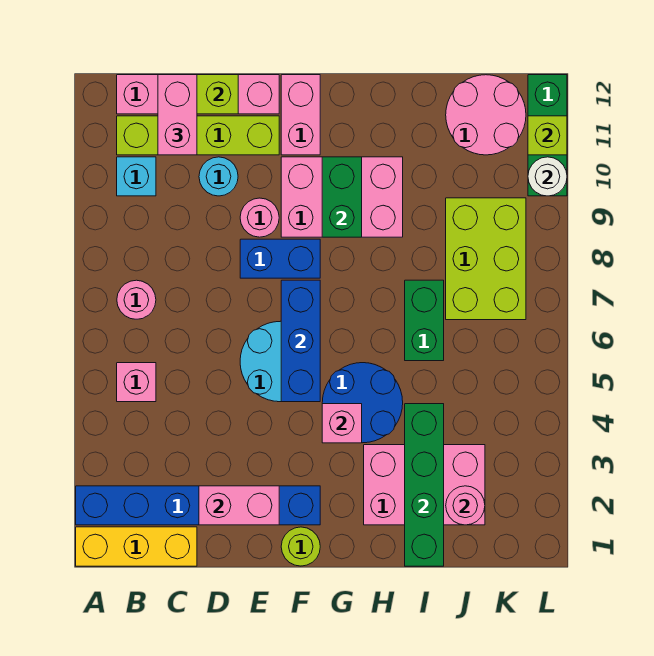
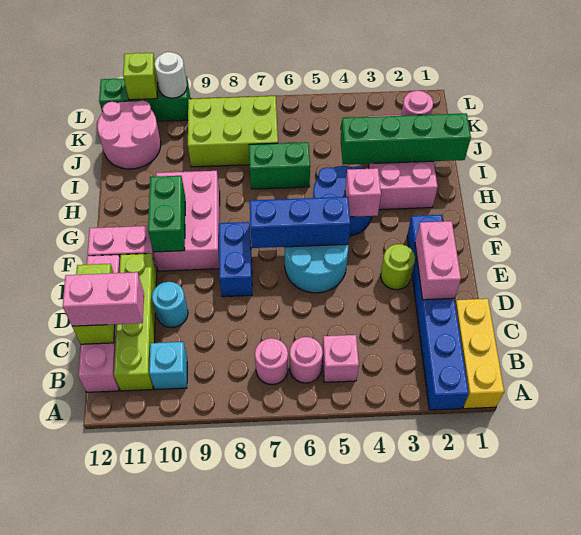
pink 1x1 round brick [240,198,279,237] -> pink 1x1 round brick moved to [290,337,323,383]
lime 1x1 round brick [281,527,320,566] -> lime 1x1 round brick moved to [381,244,415,290]
green 1x2 brick [322,157,362,237] -> green 1x2 brick turned to [148,176,185,252]

